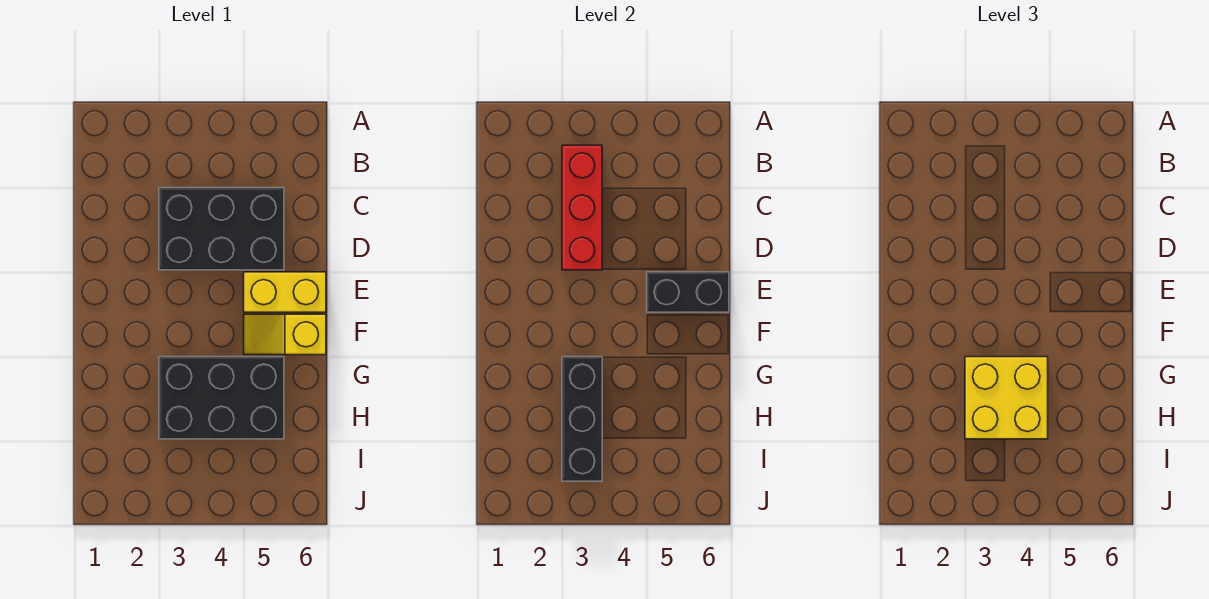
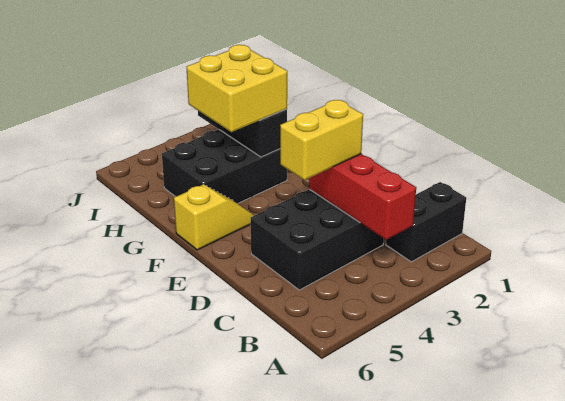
yellow 1x2 brick [244,272,326,312] -> yellow 1x2 brick moved to [280,100,363,180]
black 1x2 brick [647,272,729,312] -> black 1x2 brick moved to [386,182,466,262]

